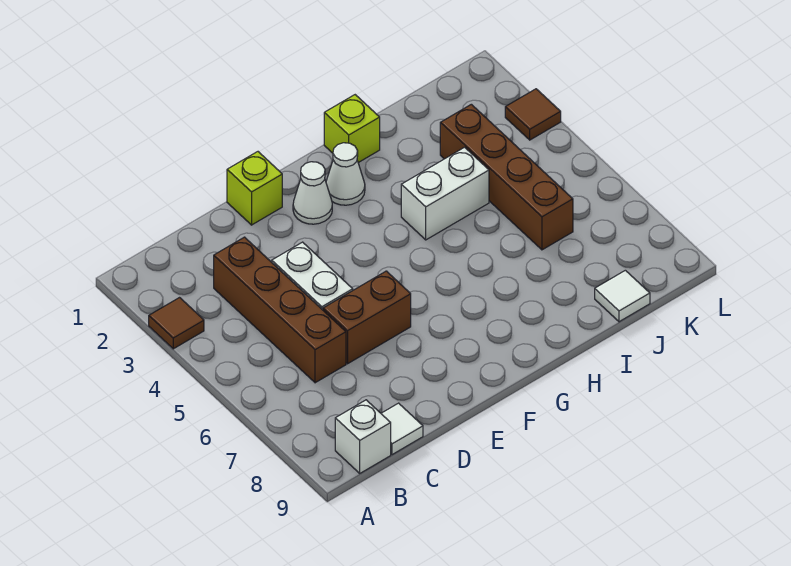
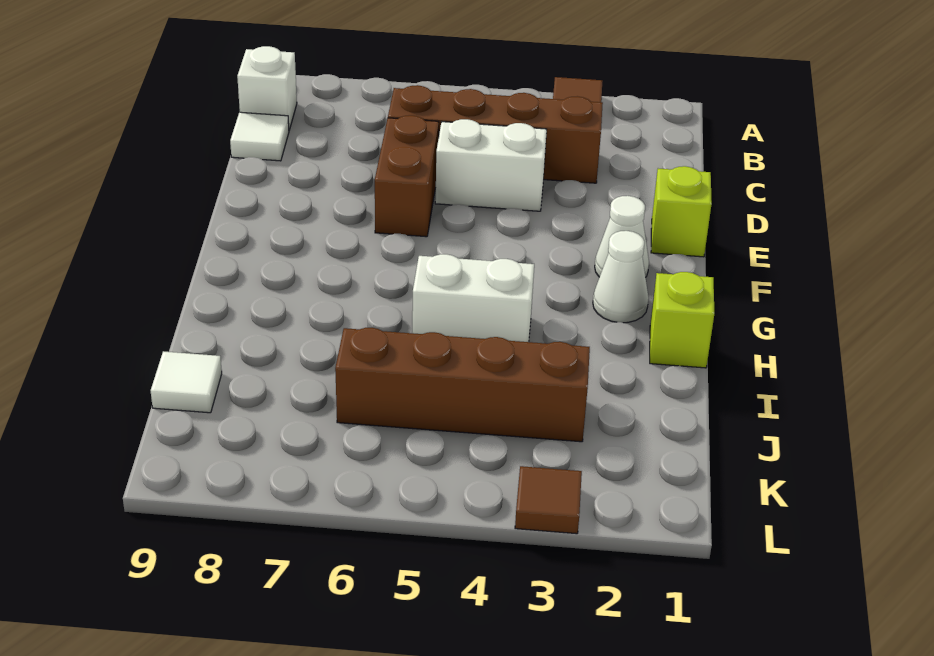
white 1x2 brick [401,147,489,240] -> white 1x2 brick turned to [412,254,534,342]

